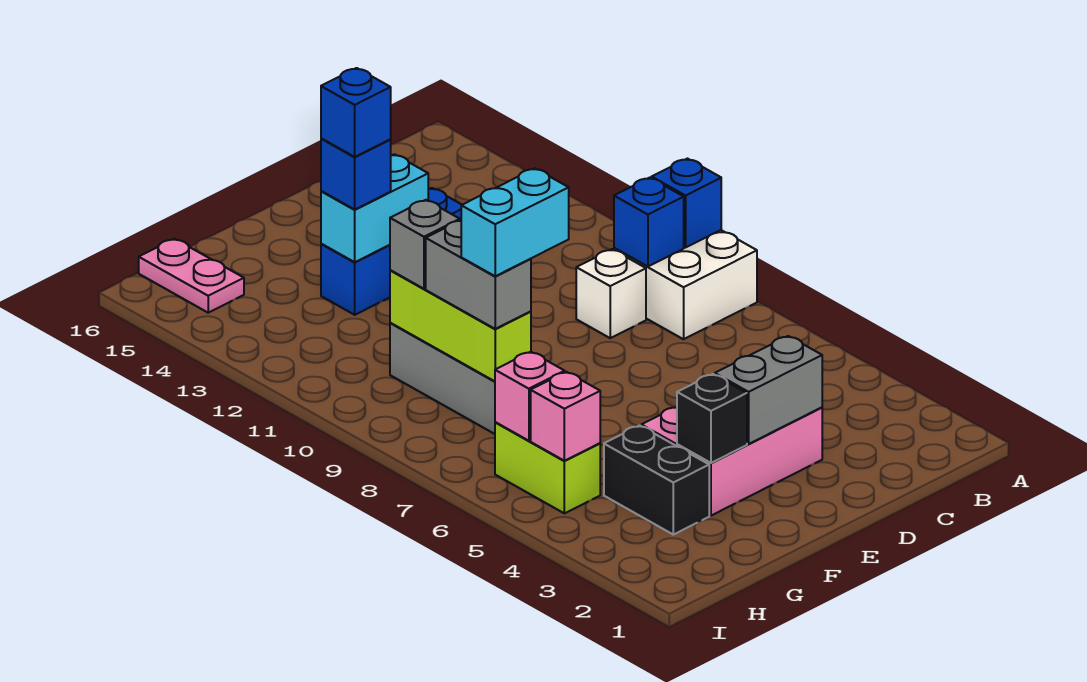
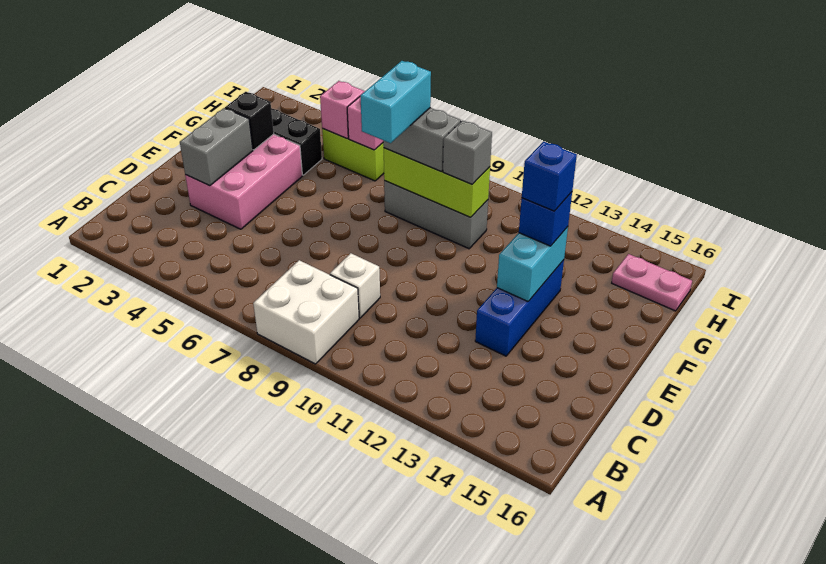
blue 1x1 brick [652,159,721,248] -> none
blue 1x1 brick [614,178,684,267] -> none

